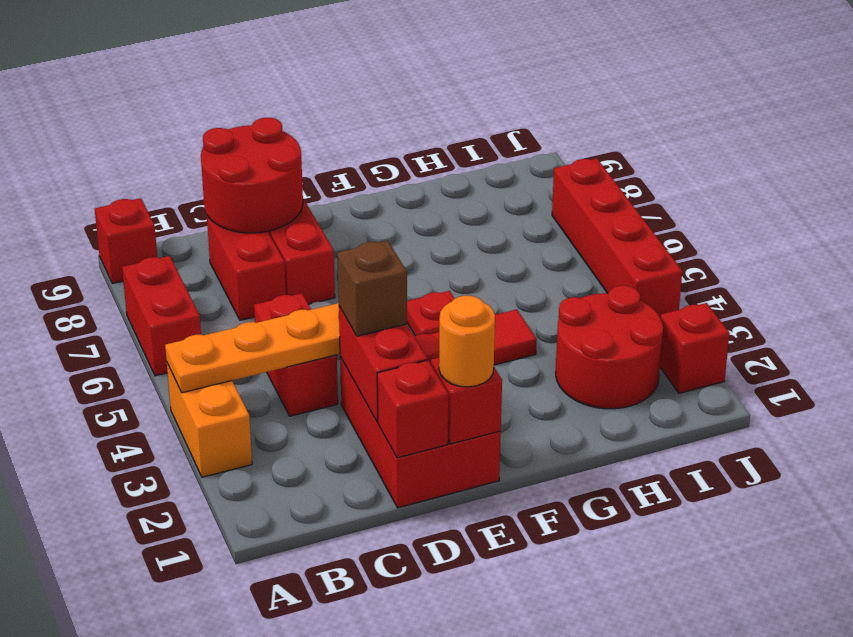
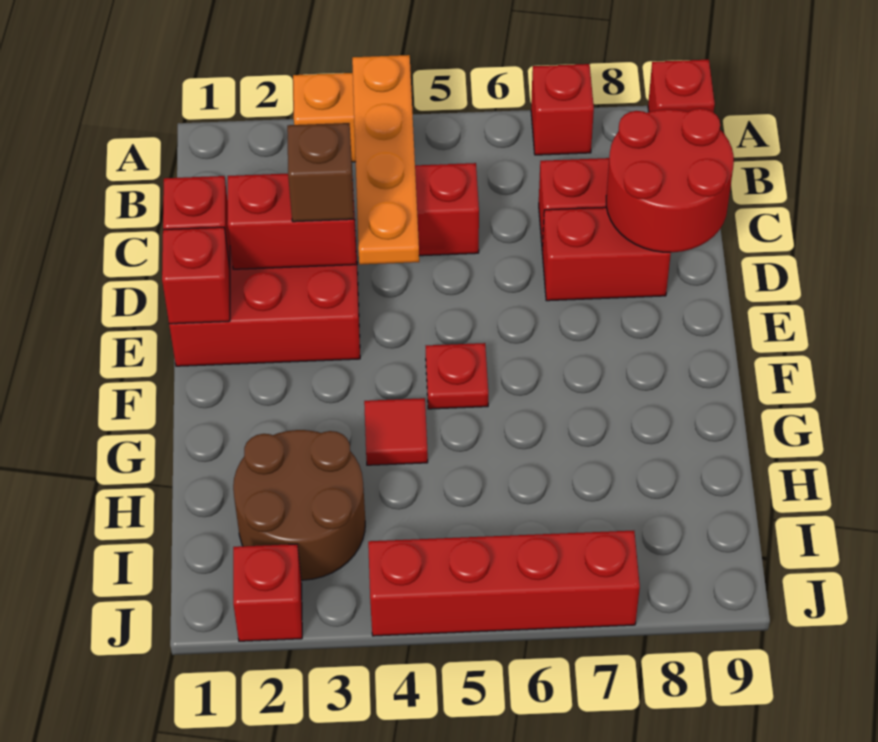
red 1x2 brick [122,256,201,376] -> red 1x1 brick [531,64,594,155]
orange 1x1 round brick [439,296,495,387] -> none
red 2x2 round brick [556,285,663,409] -> brown 2x2 round brick [233,430,365,580]

